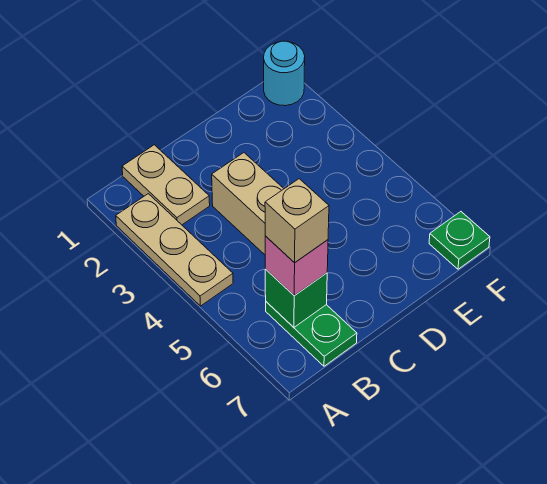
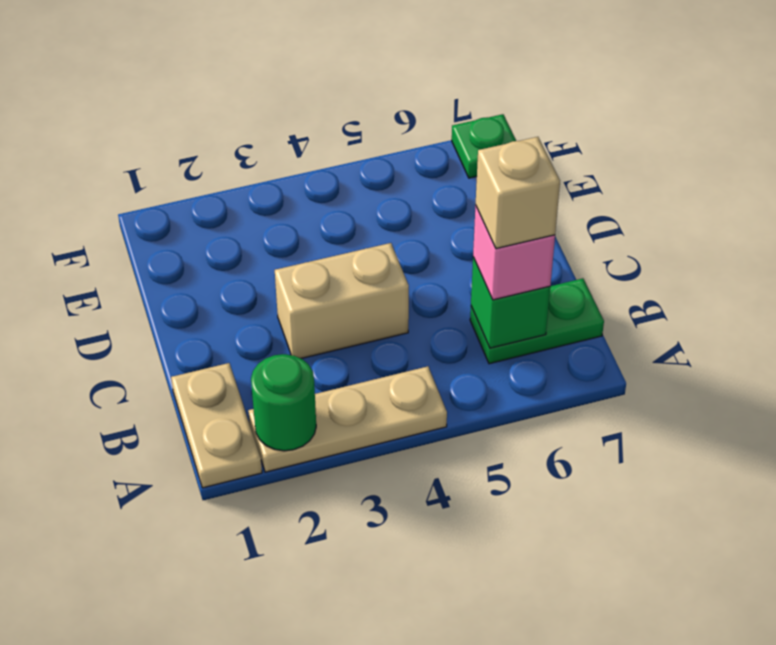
none -> green 1x1 round brick [251,354,316,451]
tan 1x2 plate [122,145,210,225] -> tan 1x2 plate turned to [171,363,262,488]
cyan 1x1 round brick [264,41,305,106] -> none

